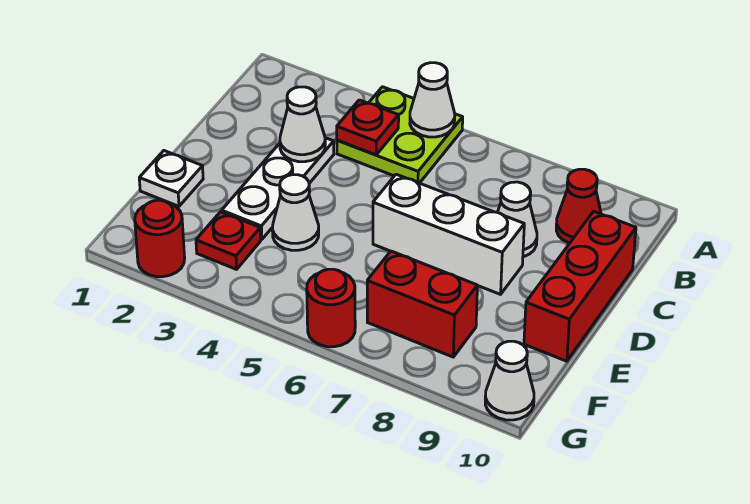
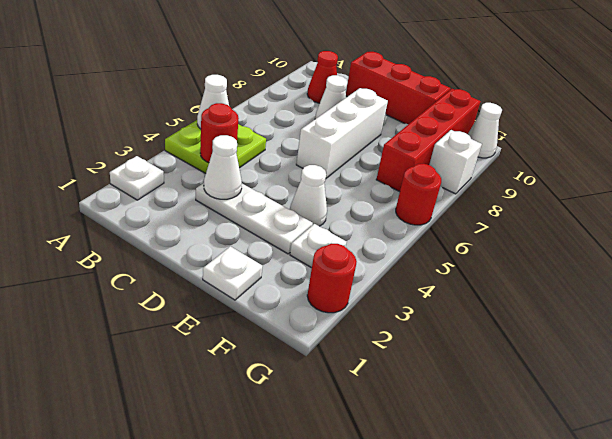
none -> white 1x1 plate [110,156,164,200]
red 1x1 plate [337,100,399,155] -> red 1x1 round brick [200,103,239,163]
red 1x1 plate [196,212,261,269] -> white 1x1 plate [290,224,346,268]
red 1x2 brick [367,251,477,357] -> red 1x4 brick [376,89,480,192]
none -> white 1x1 brick [429,130,482,194]

